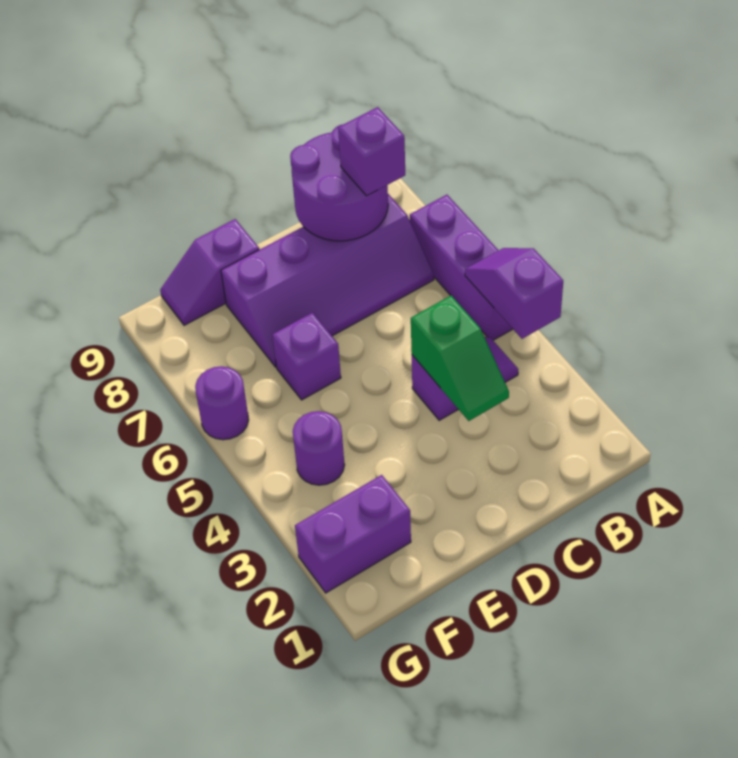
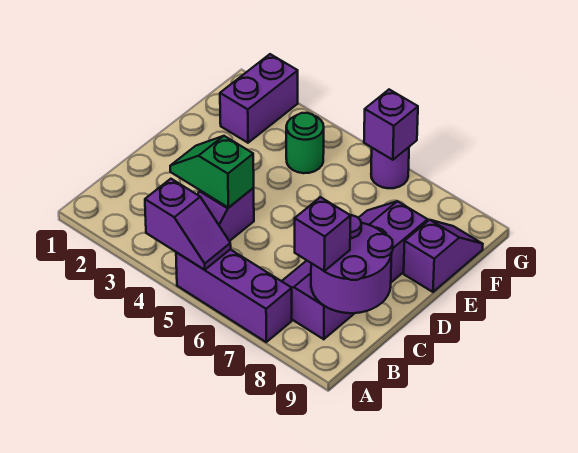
purple 1x1 brick [273,313,341,400] -> purple 1x1 brick moved to [364,90,418,160]
purple 1x1 round brick [293,411,344,485] -> green 1x1 round brick [286,113,324,173]

